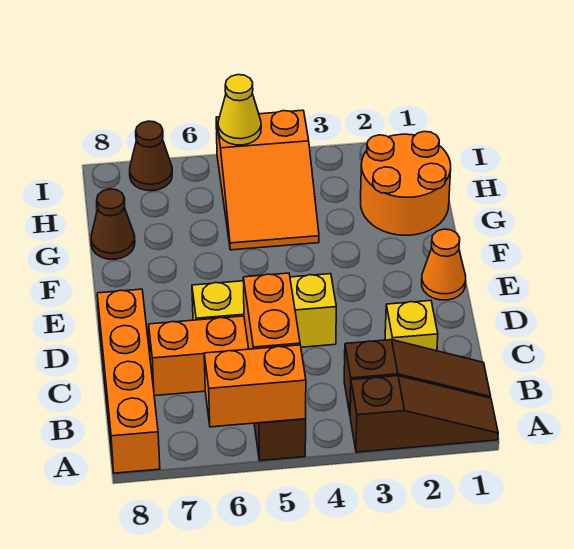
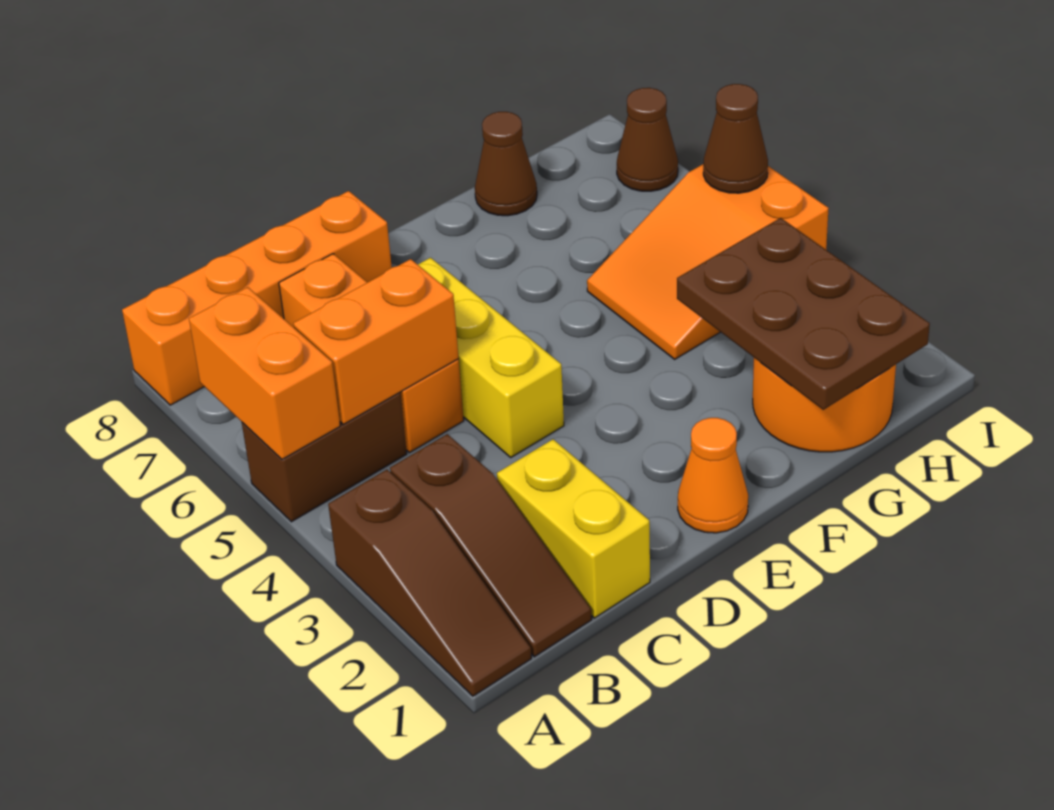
yellow 1x1 brick [385,301,438,351] -> yellow 1x2 brick [497,439,650,618]
none -> brown 2x3 plate [677,218,930,410]
yellow 1x1 cone [218,75,261,145] -> brown 1x1 cone [703,84,768,193]

